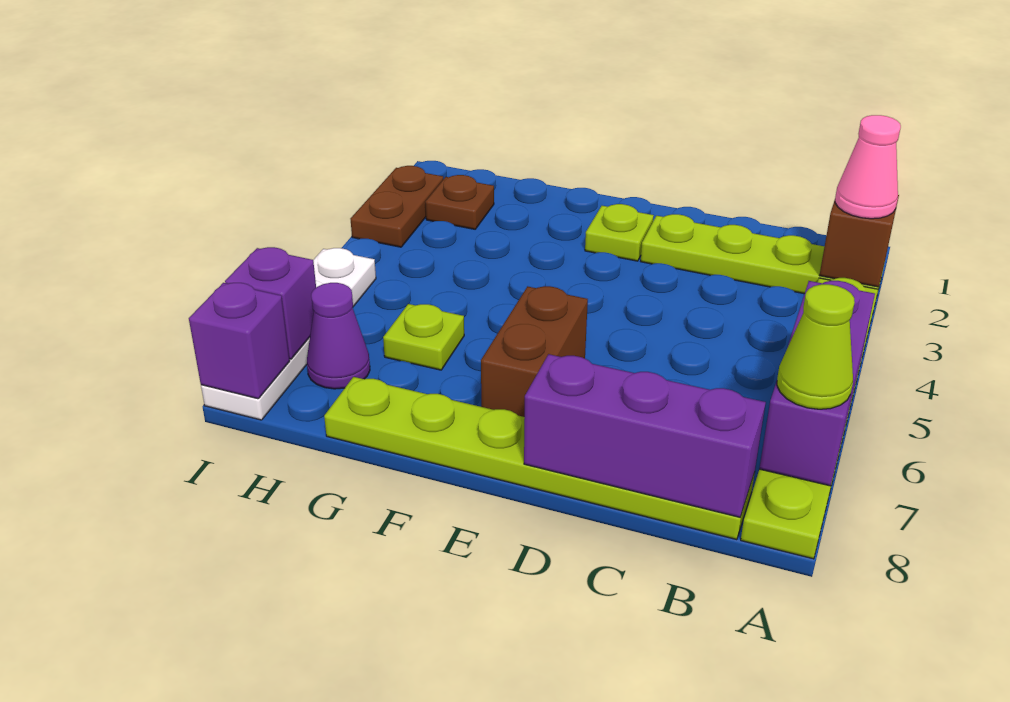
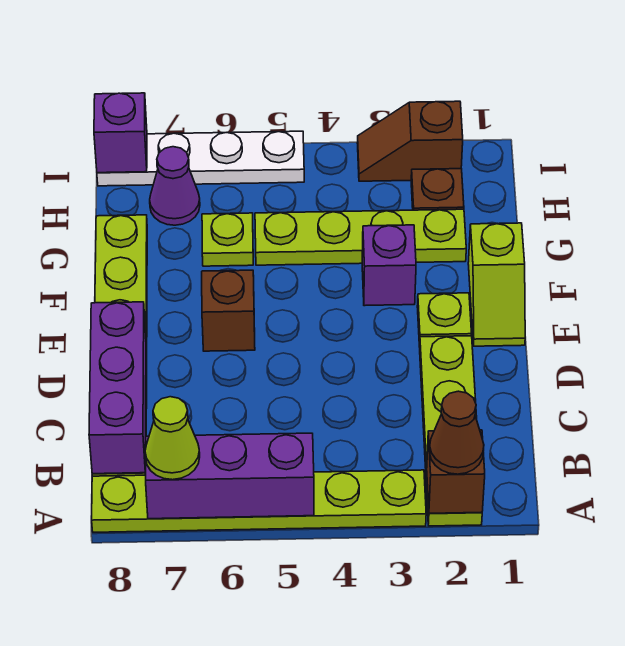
pink 1x1 cone [835,115,901,219] -> brown 1x1 cone [429,391,484,474]
none -> lime 1x2 slope [468,223,525,346]
brown 1x2 brick [481,286,588,417] -> brown 1x1 brick [202,270,255,351]
none -> lime 1x4 plate [255,209,466,265]
brown 1x2 plate [351,166,443,247] -> brown 1x2 slope [357,101,463,181]
purple 1x1 brick [225,247,316,359] -> purple 1x1 brick moved to [362,225,416,306]

